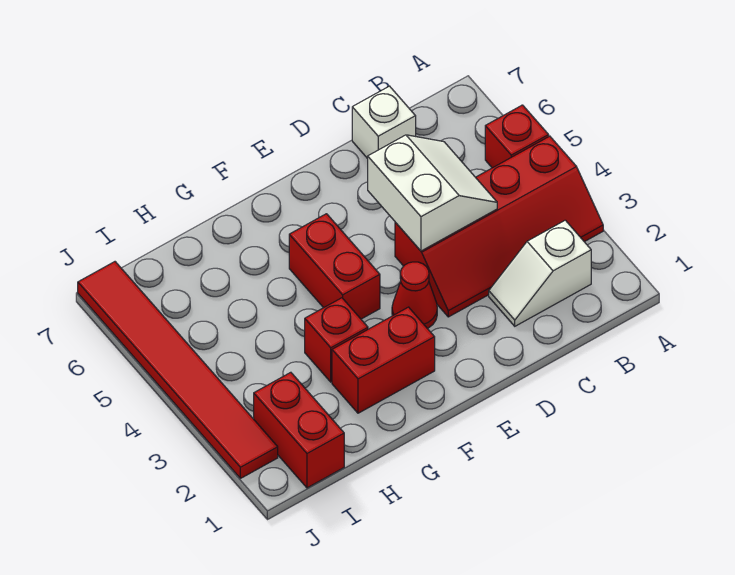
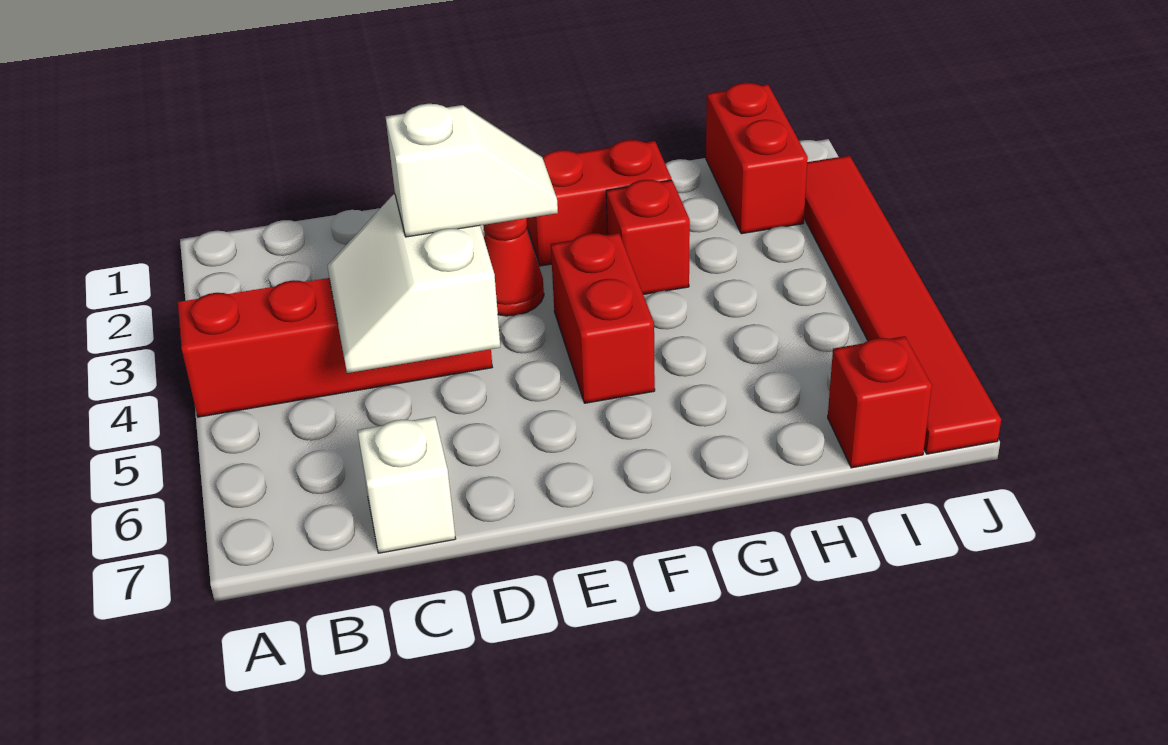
red 1x1 brick [485,105,549,168] -> red 1x1 brick moved to [828,336,932,468]
white 1x2 slope [489,220,591,326] -> white 1x2 slope moved to [386,104,558,237]

